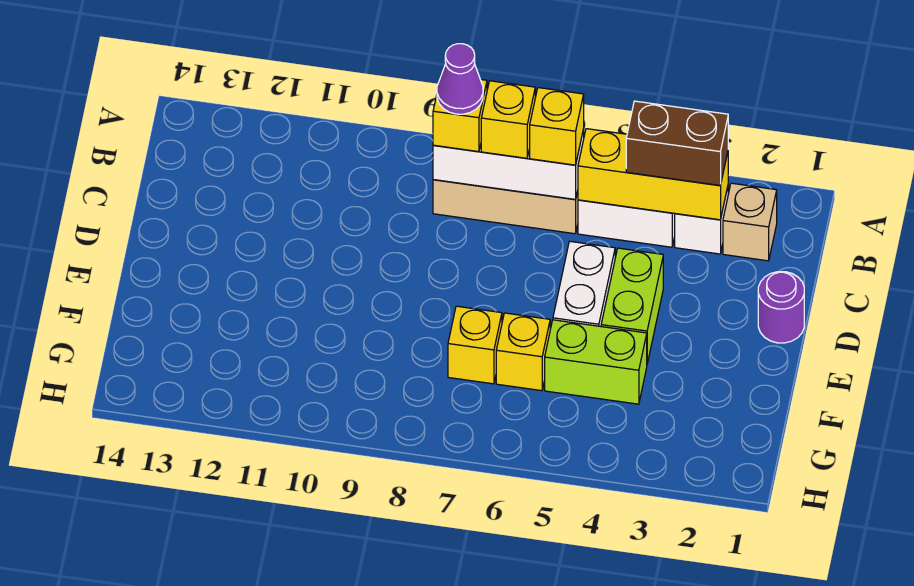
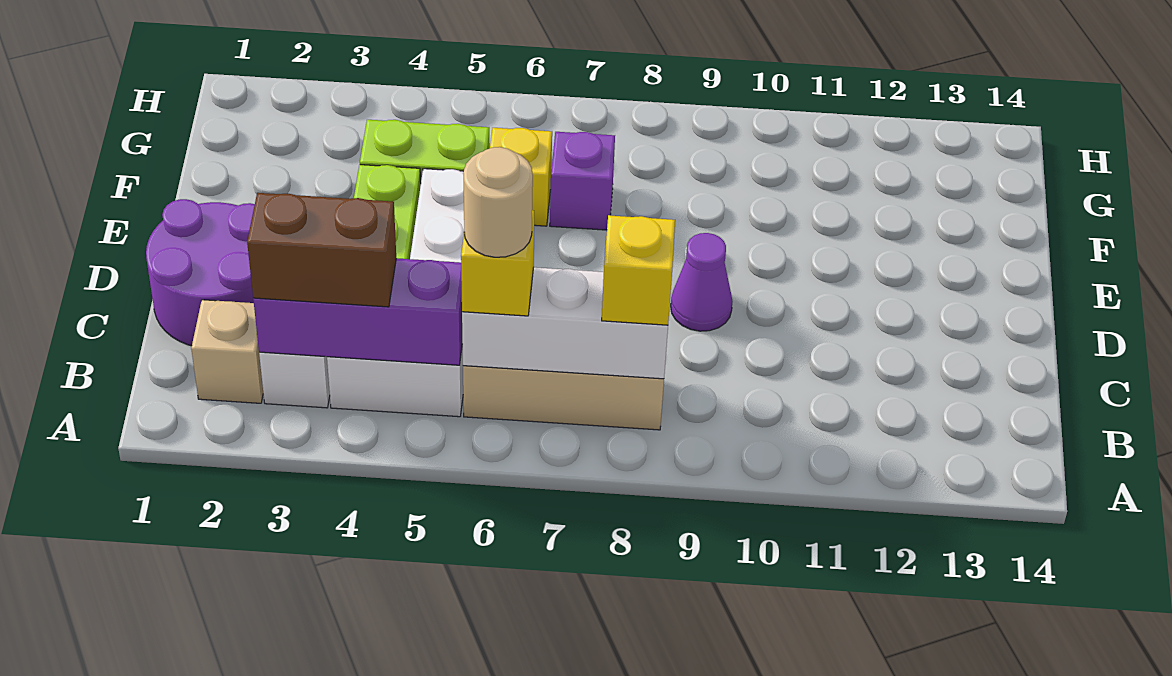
yellow 1x3 brick [578,129,728,220] -> purple 1x3 brick [253,258,462,365]
none -> tan 1x1 round brick [463,147,533,257]
yellow 1x1 brick [481,81,535,158] -> none
purple 1x1 cone [437,44,483,114] -> purple 1x1 cone moved to [671,233,733,331]
purple 1x1 round brick [758,272,804,343] -> purple 2x2 round brick [146,199,255,346]
yellow 1x1 brick [448,306,502,384] -> purple 1x1 brick [550,132,615,230]

